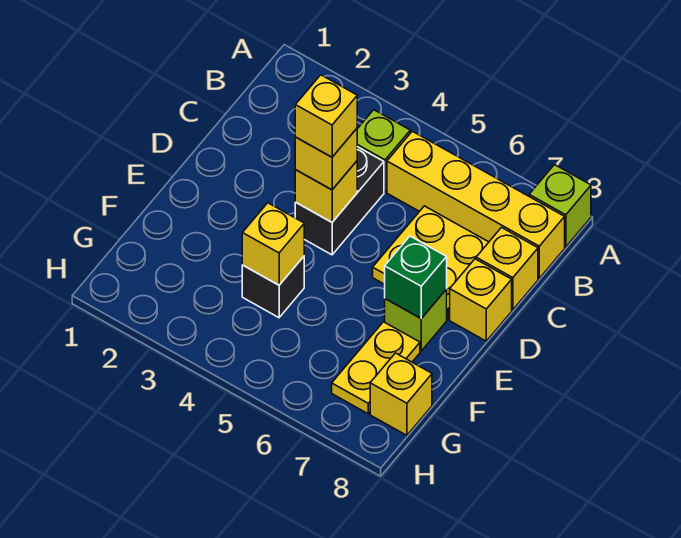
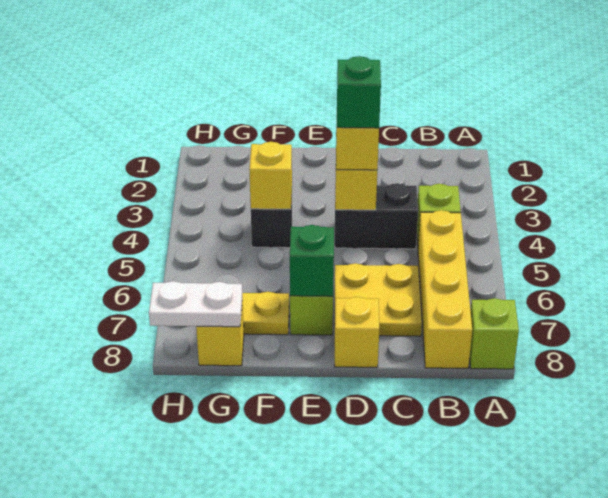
yellow 1x1 brick [476,228,538,310] -> none
yellow 1x1 brick [295,75,357,157] -> green 1x1 brick [337,56,381,128]
none -> white 1x2 plate [149,281,242,327]

